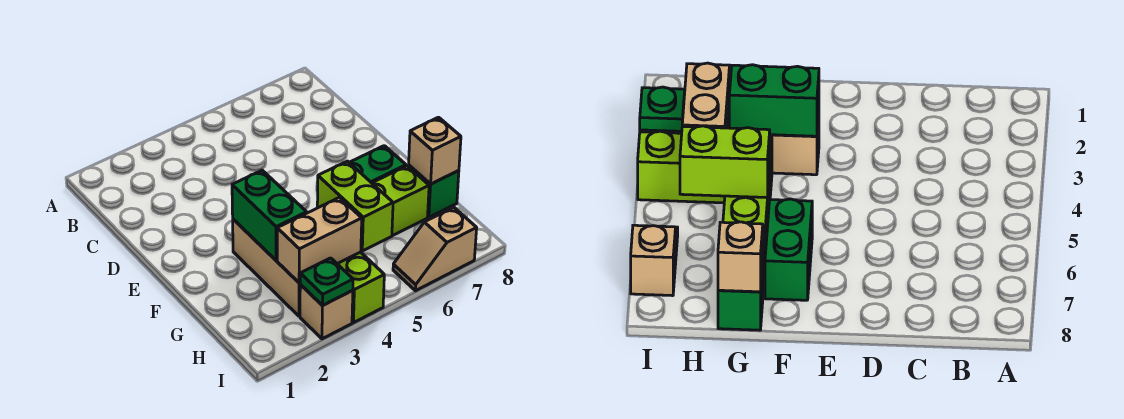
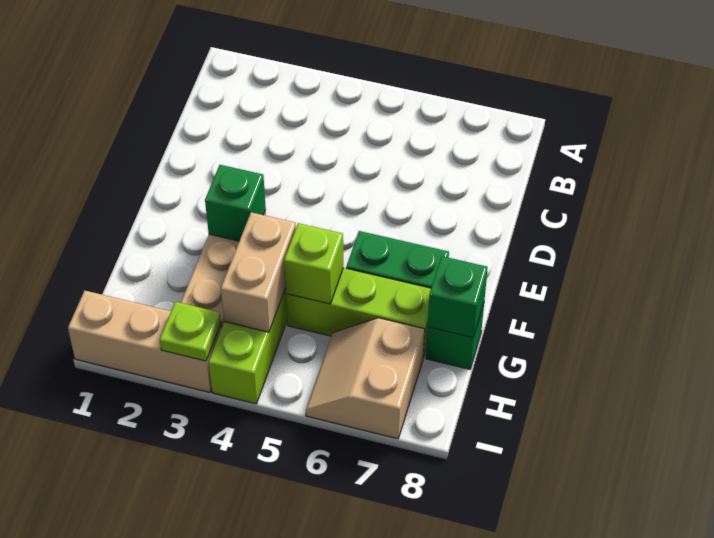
green 1x2 brick [232,170,307,260] -> green 1x1 brick [205,165,266,241]
lime 1x2 brick [317,161,393,251] -> lime 1x1 brick [284,223,343,304]
tan 1x1 brick [409,117,461,184] -> green 1x1 brick [428,256,488,338]
tan 1x2 brick [277,198,362,283] -> tan 1x2 brick turned to [221,212,296,332]
tan 1x1 brick [300,285,353,339] -> tan 1x3 brick [68,291,222,392]
green 1x1 plate [300,258,353,306] -> lime 1x1 plate [160,302,221,361]
tan 1x2 slope [393,207,477,291] -> tan 2x2 slope [306,318,425,439]

